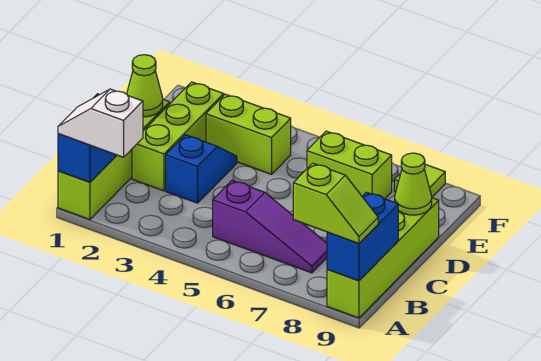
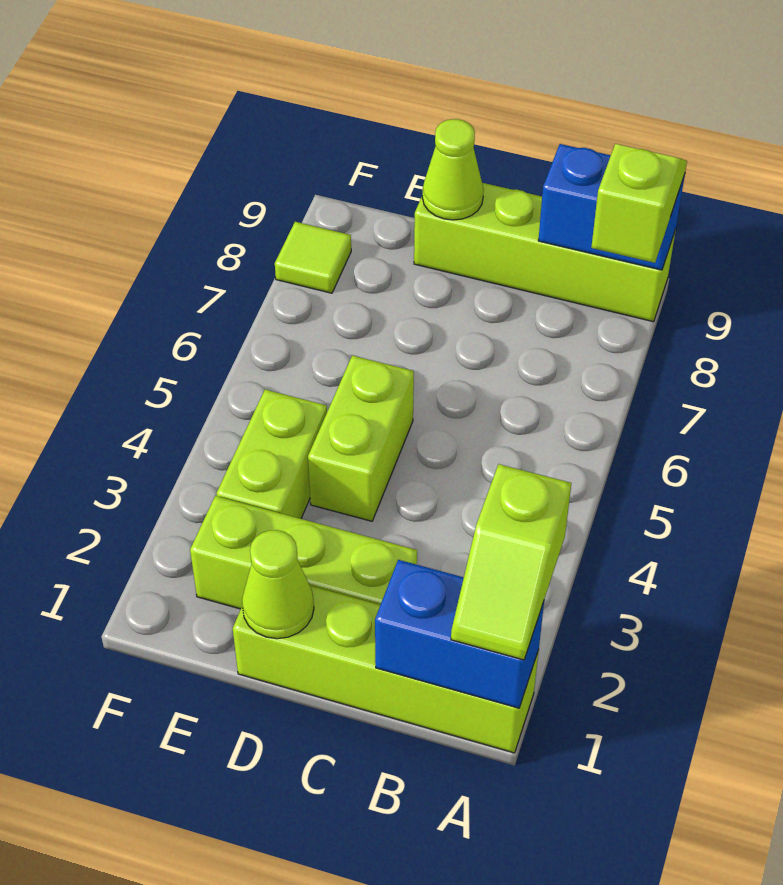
white 1x2 slope [58,89,143,157] -> lime 1x2 slope [451,464,571,660]
purple 1x3 slope [213,181,327,273] -> none
blue 1x2 slope [166,135,237,203] -> none
lime 1x2 brick [307,131,392,199] -> lime 1x2 brick moved to [308,355,414,521]

